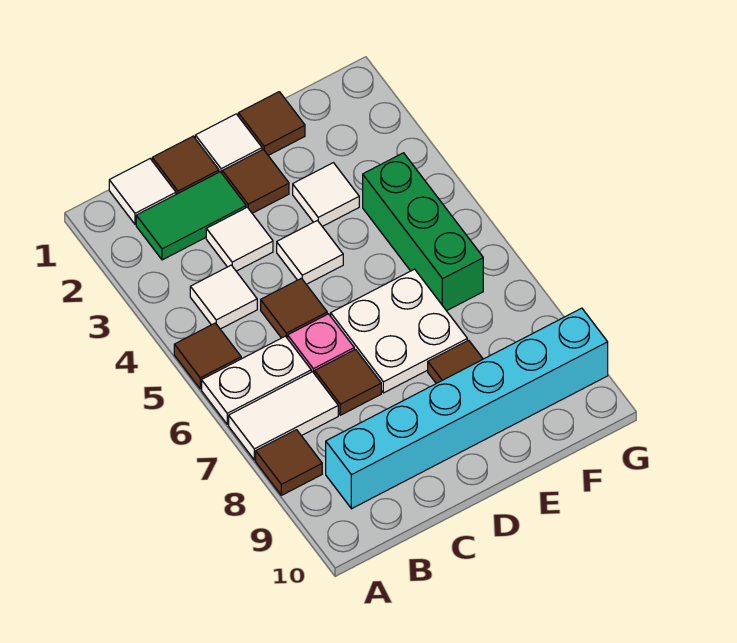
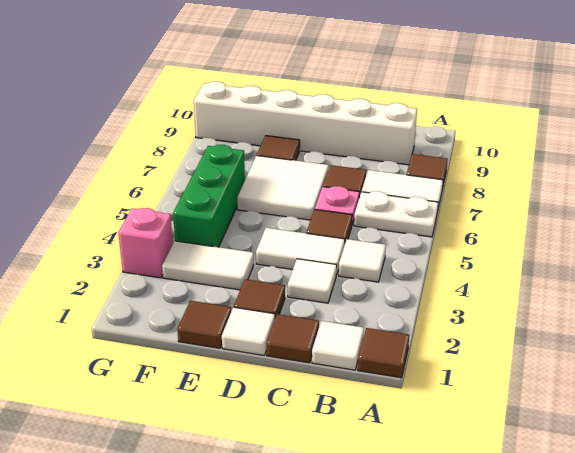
brown 1x1 tile [174,323,241,389] -> brown 1x1 tile moved to [358,328,409,378]
green 1x2 tile [136,172,246,260] -> none
cyan 1x6 brick [326,308,608,509] -> white 1x6 brick [194,82,417,165]
white 1x1 tile [277,221,343,284] -> white 1x2 tile [256,228,345,276]
white 2x2 plate [331,269,467,393] -> white 2x2 tile [237,156,329,220]
white 1x1 tile [293,163,359,227] -> white 1x2 tile [162,241,254,290]
none -> pink 1x1 brick [118,208,173,278]

